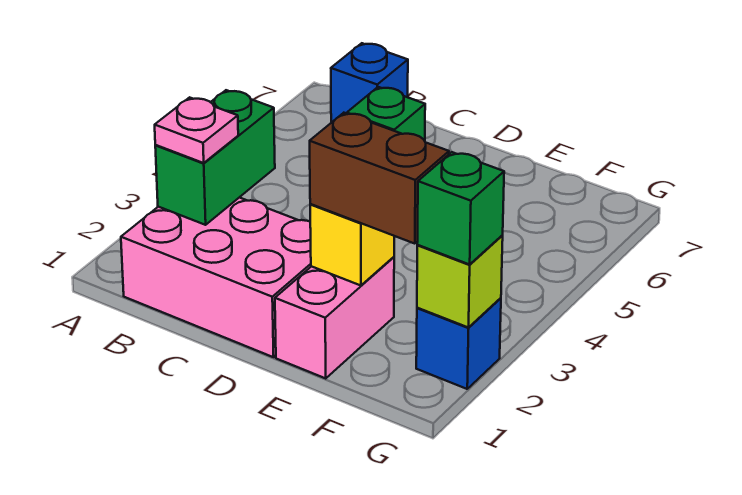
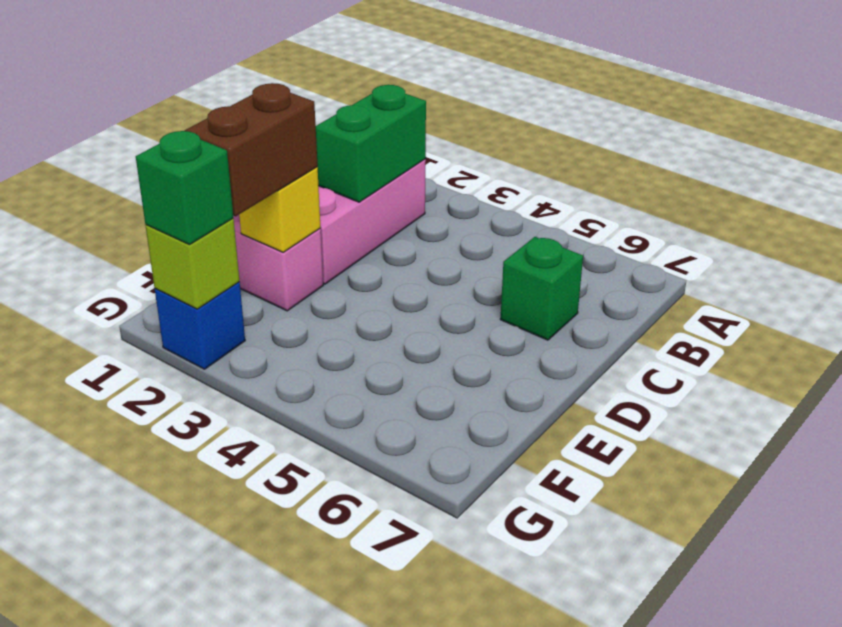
green 1x2 brick [155,90,275,225] -> green 1x2 brick turned to [316,85,426,202]
pink 1x1 plate [155,97,238,163] -> none
blue 1x1 brick [331,43,408,123] -> none

